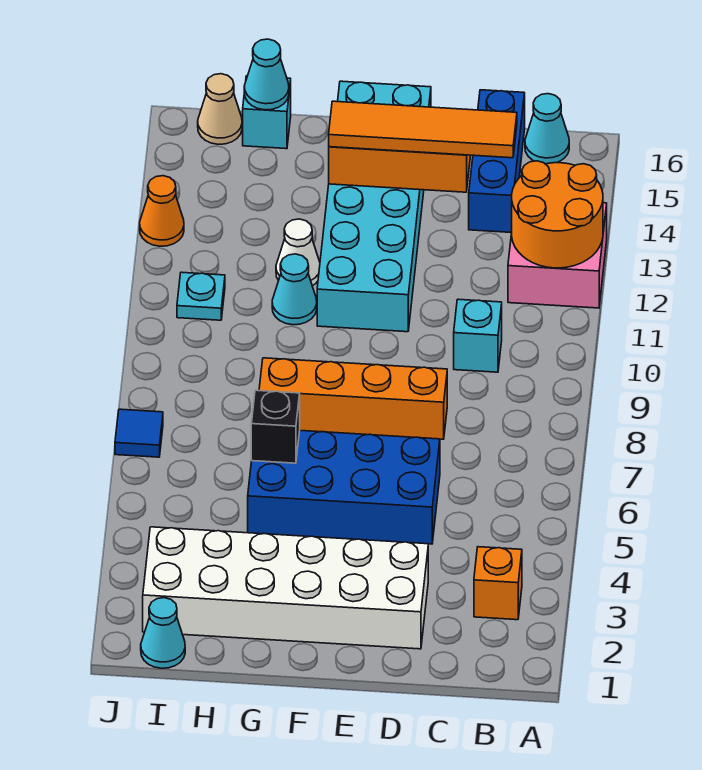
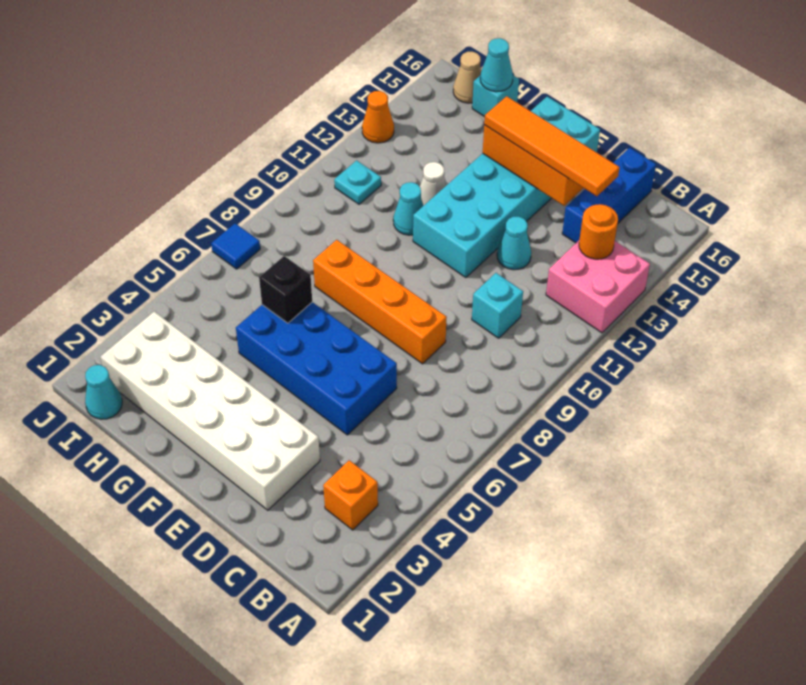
orange 2x2 round brick [512,161,603,268] -> orange 1x1 round brick [579,204,618,259]
cyan 1x1 cone [525,94,569,164] -> cyan 1x1 cone moved to [497,216,531,270]

